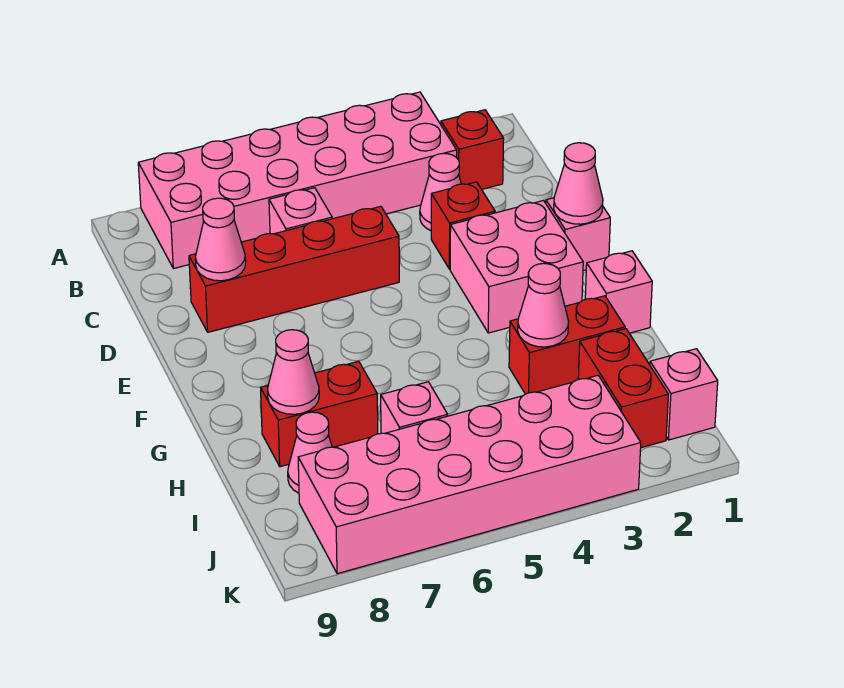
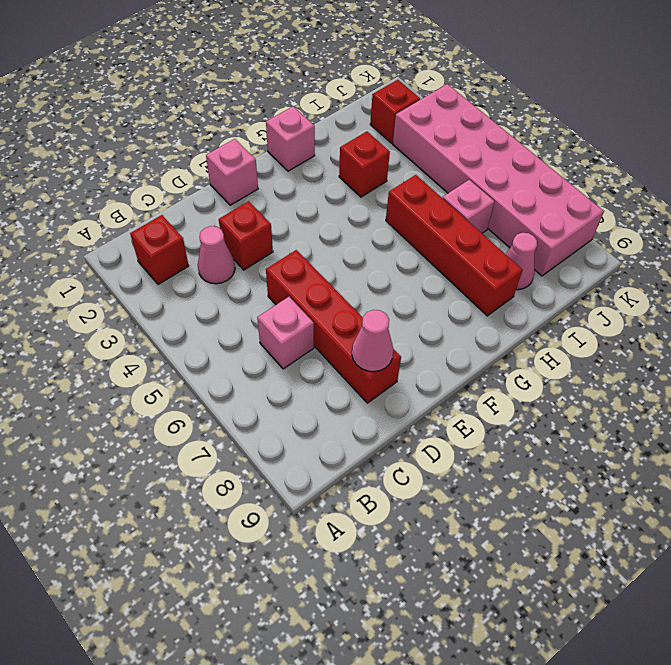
pink 2x6 brick [138,92,457,269] -> none
pink 1x1 cone [554,143,603,224] -> none
pink 2x2 brick [450,201,583,333] -> none
red 1x2 brick [509,296,625,394] -> red 1x1 brick [339,132,390,197]
pink 1x1 cone [518,263,569,347] -> none
red 1x2 brick [261,361,378,467] -> red 1x4 brick [386,175,522,316]
pink 1x1 cone [268,330,319,414] -> none
red 1x2 brick [578,329,668,448] -> red 1x1 brick [370,80,420,143]
pink 1x1 brick [650,349,718,440] -> none

